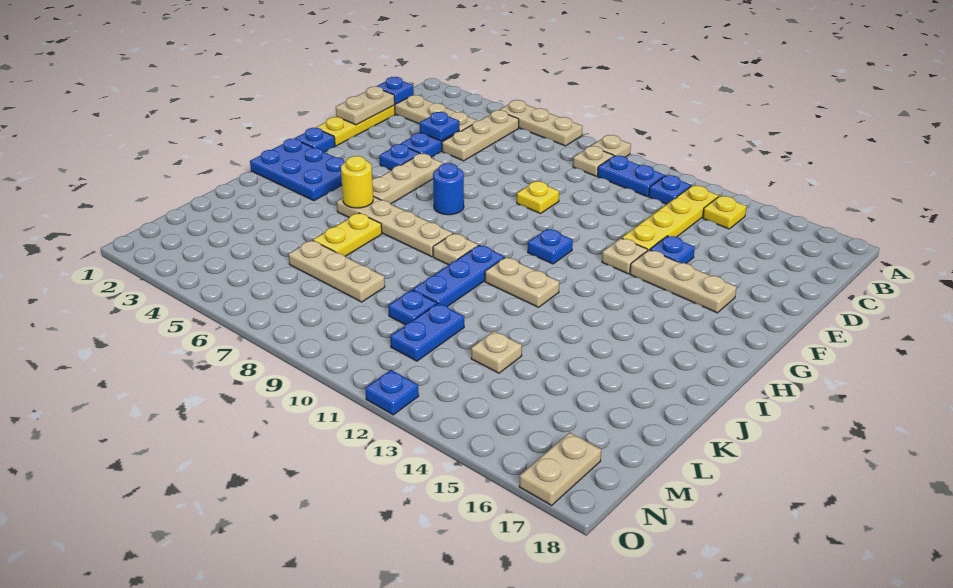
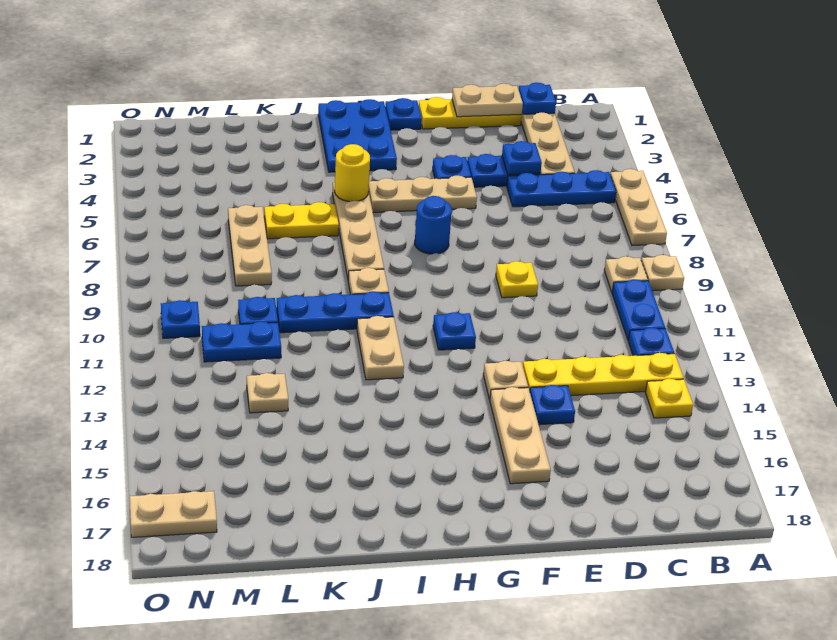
tan 1x3 plate [442,110,519,161] -> blue 1x3 plate [507,170,616,207]
blue 1x1 plate [365,370,419,415] -> blue 1x1 plate moved to [161,300,200,338]

